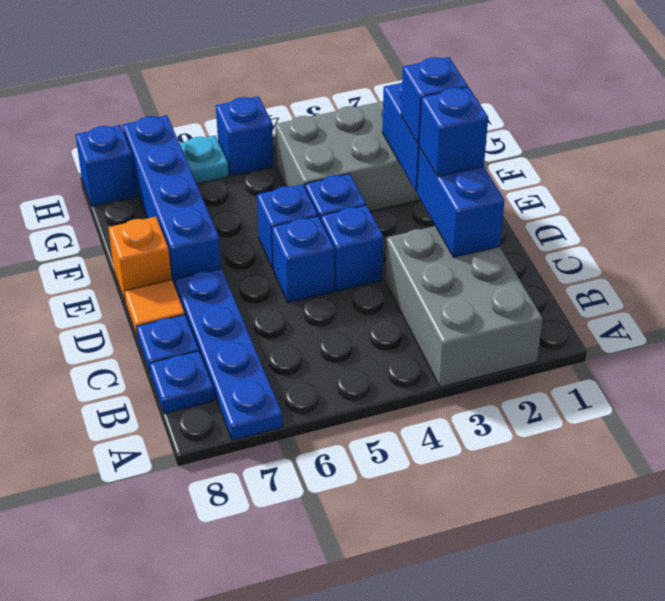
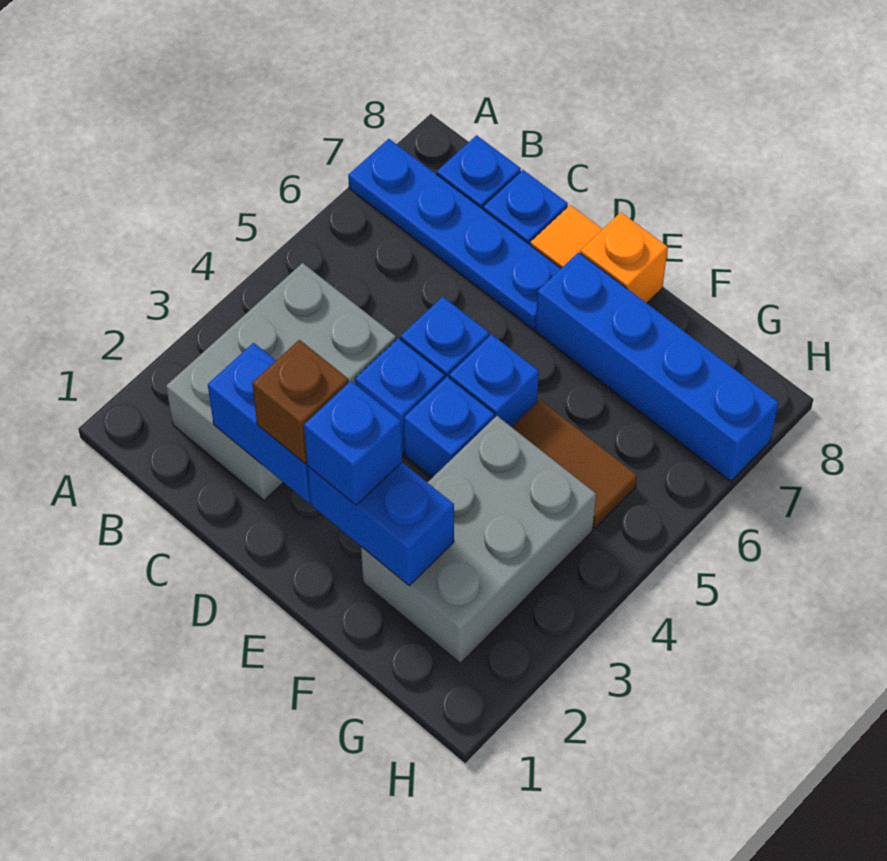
grey 2x3 brick [385,226,543,387] -> grey 2x3 brick turned to [166,263,396,500]
blue 1x1 brick [419,87,488,177] -> brown 1x1 brick [252,340,349,463]
none -> brown 1x2 tile [512,400,637,528]
blue 1x1 brick [216,96,274,176] -> none
cyan 1x1 plate [179,136,229,184] -> none
blue 1x1 brick [75,125,136,206] -> none

